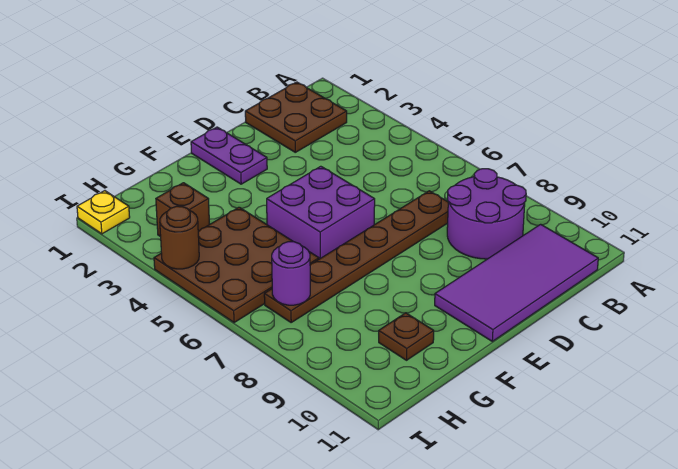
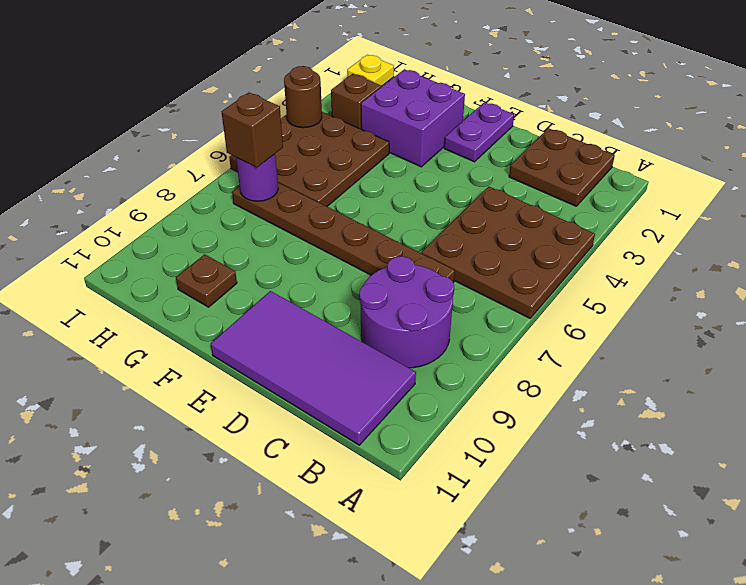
none -> brown 3x3 plate [422,187,595,318]
purple 2x2 brick [267,166,375,259] -> purple 2x2 brick moved to [361,69,465,167]
none -> brown 1x1 brick [222,93,283,167]

